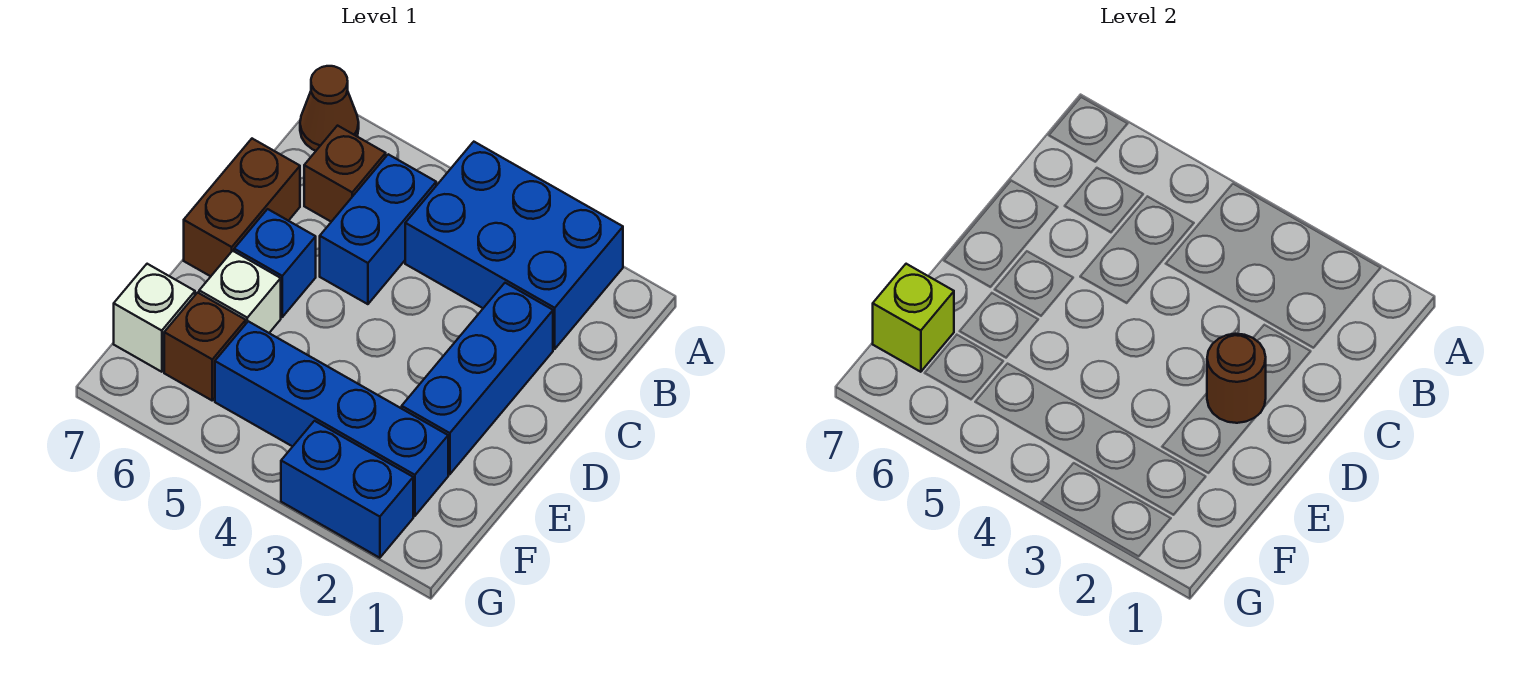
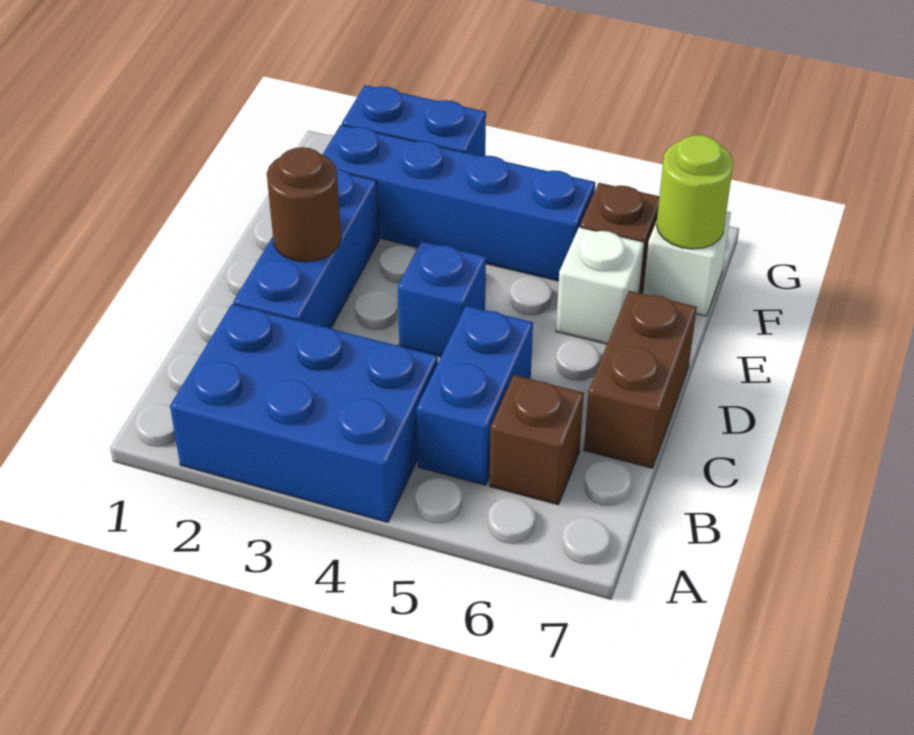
brown 1x1 cone [300,66,359,151] -> none
blue 1x1 brick [234,209,316,317] -> blue 1x1 brick moved to [398,241,486,357]
lime 1x1 brick [873,264,954,372] -> lime 1x1 round brick [656,135,733,249]

